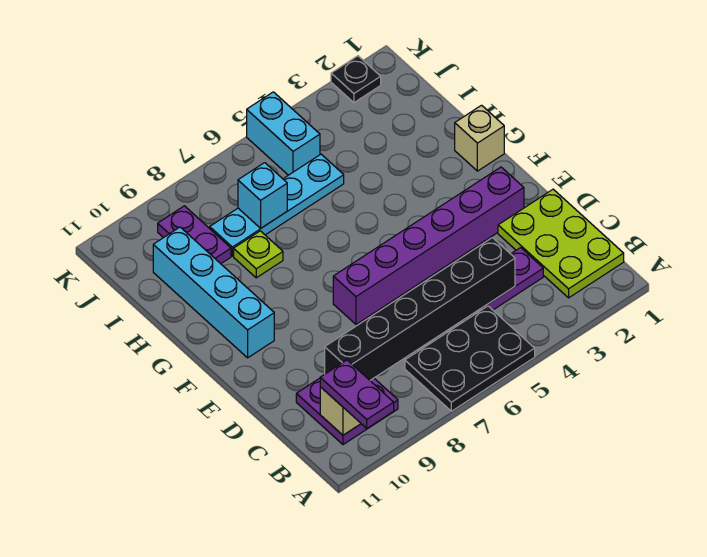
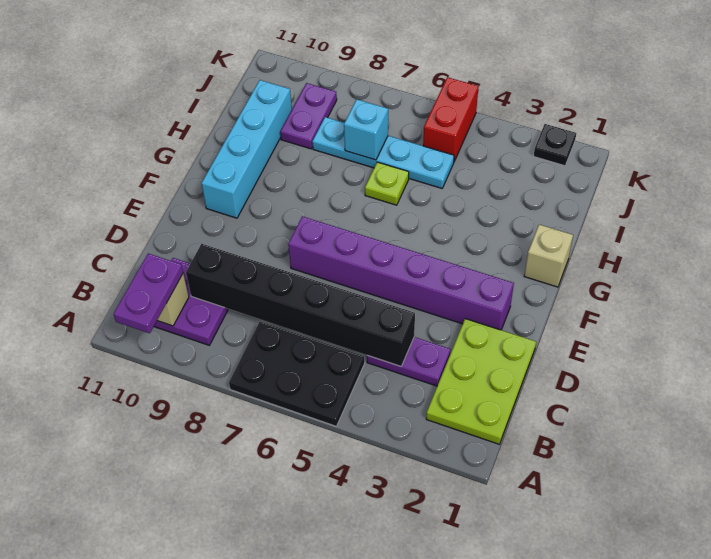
lime 1x1 plate [234,231,283,278] -> lime 1x1 plate moved to [365,162,409,205]
cyan 1x2 brick [247,92,320,175] -> red 1x2 brick [423,77,479,161]

